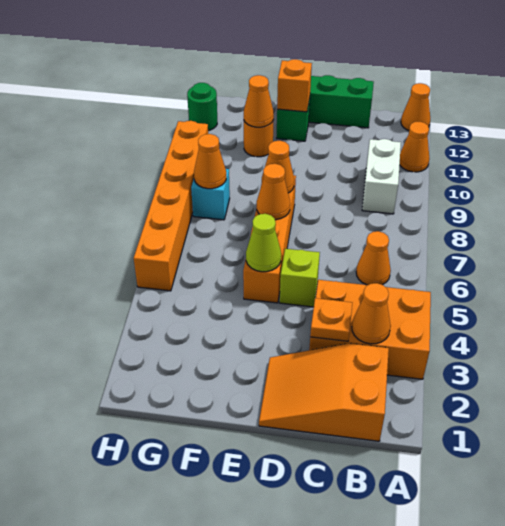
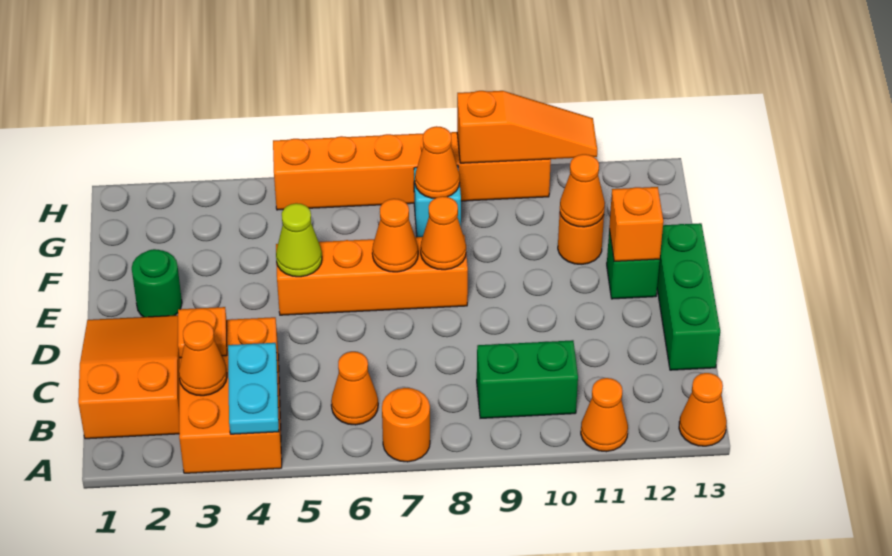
none -> cyan 1x2 plate [228,343,279,434]
none -> orange 1x1 round brick [382,388,430,462]
white 1x2 brick [362,139,401,214] -> green 1x2 brick [477,340,578,418]
lime 1x1 brick [280,249,320,307] -> none
none -> orange 1x3 slope [457,91,597,163]
green 1x1 round brick [187,83,217,131] -> green 1x1 round brick moved to [132,249,182,317]

